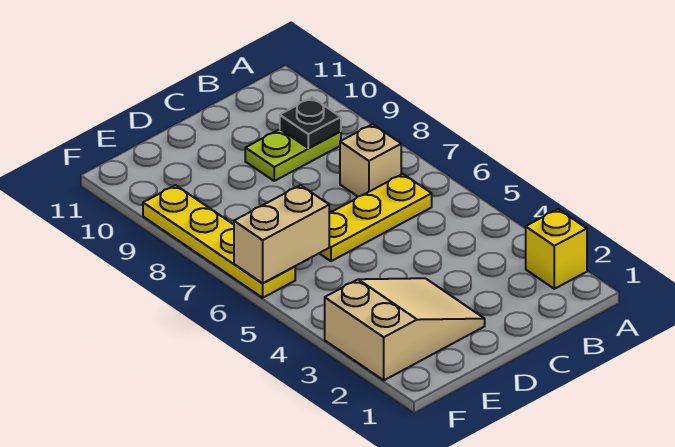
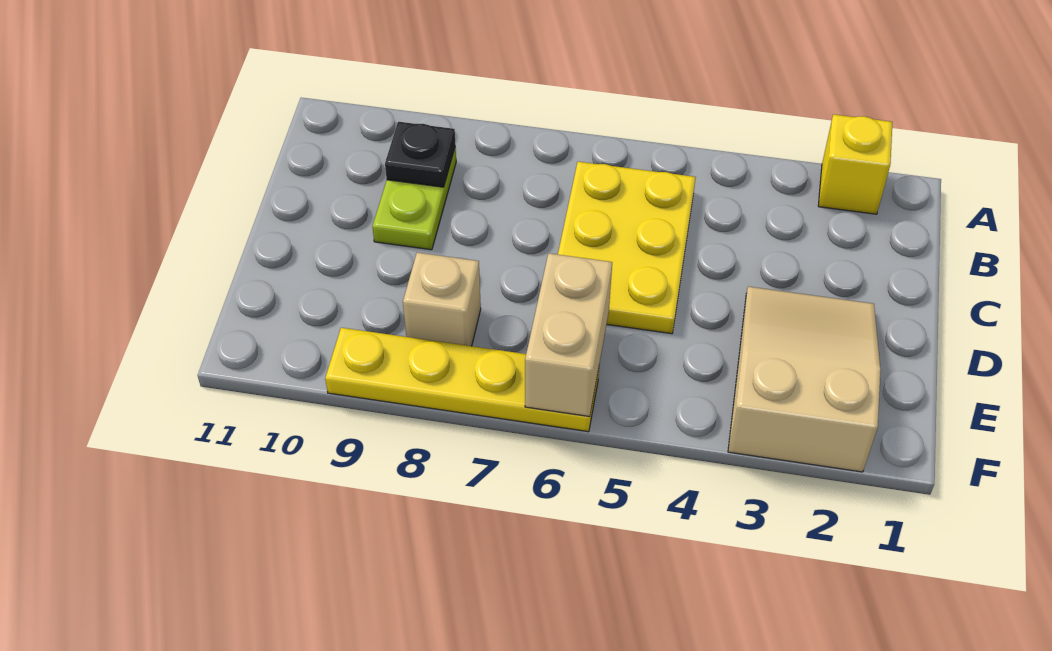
yellow 1x3 plate [319,174,432,261] -> yellow 2x3 plate [558,162,696,334]
tan 1x1 brick [340,124,401,196] -> tan 1x1 brick moved to [403,253,481,346]

